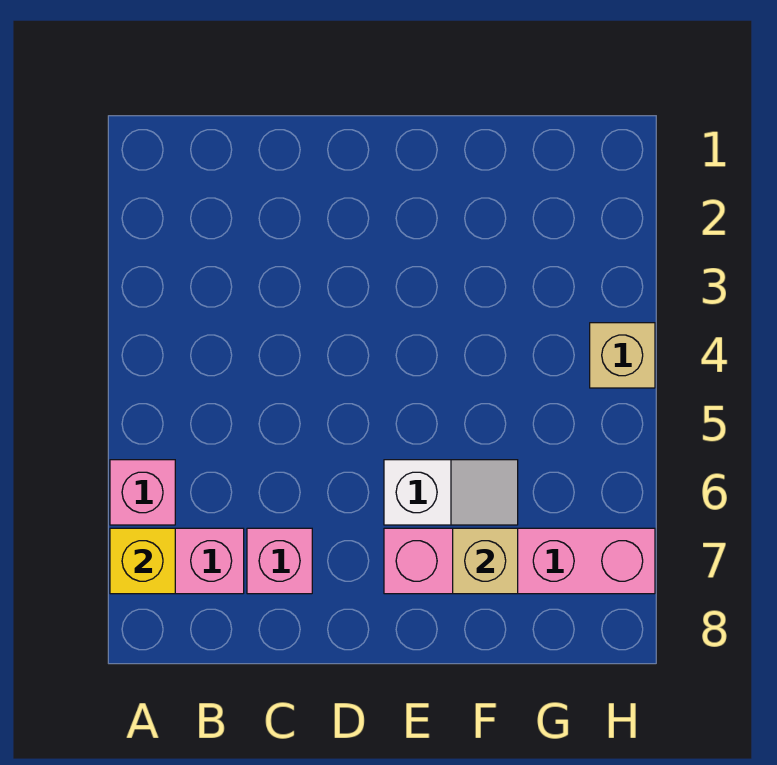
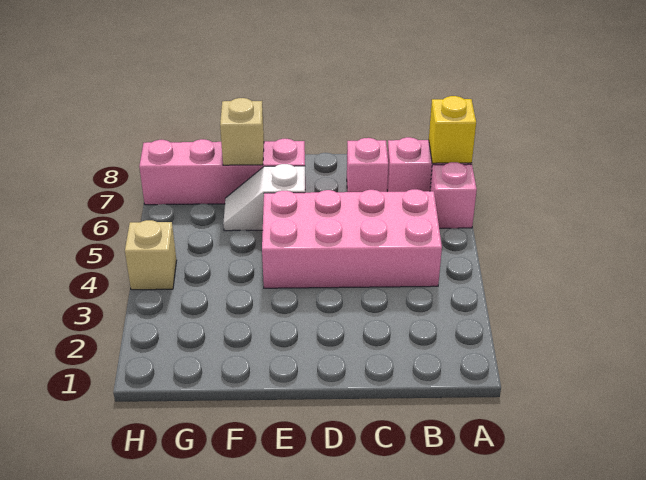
none -> pink 2x4 brick [262,189,442,288]

